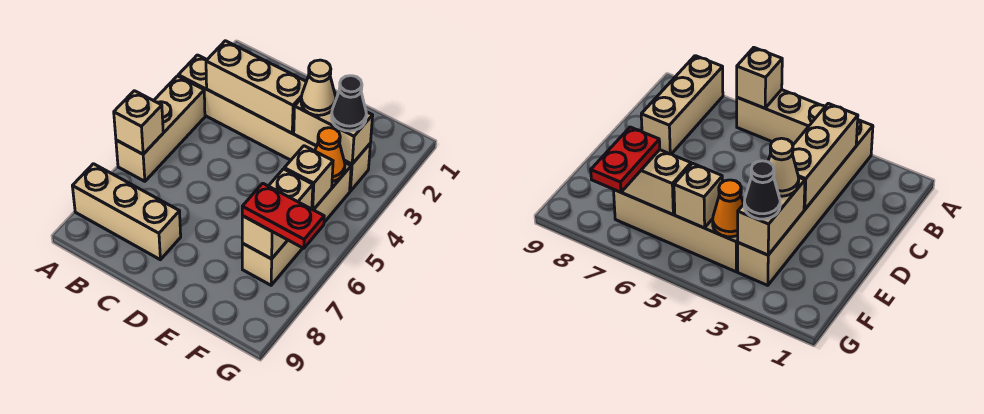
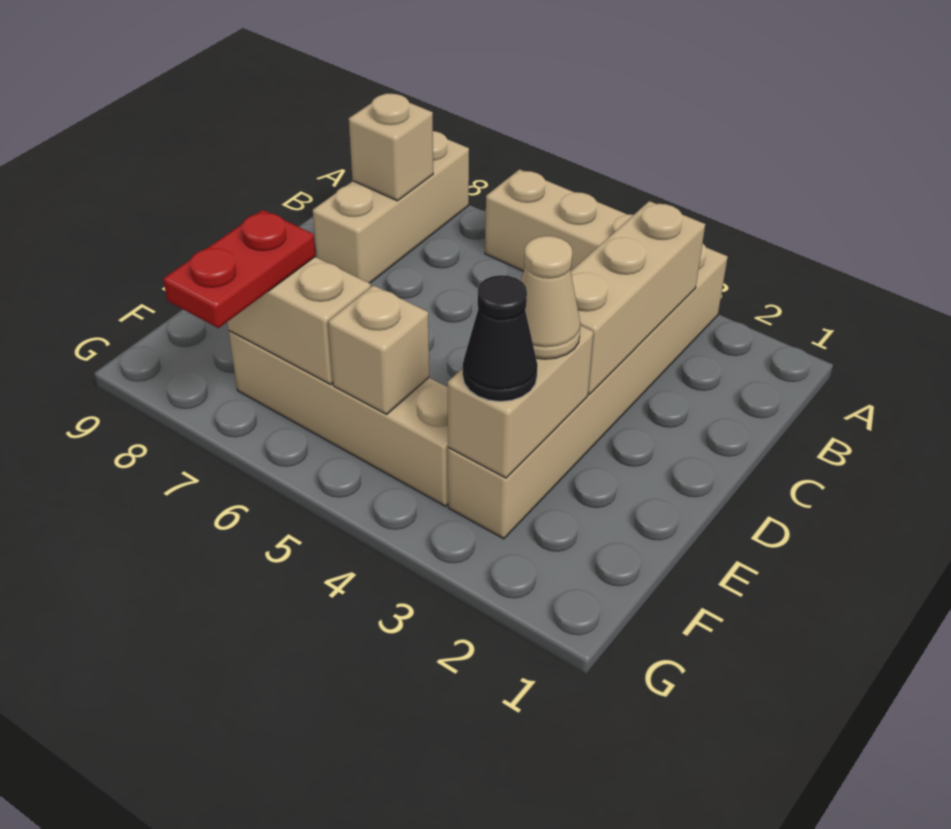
tan 1x1 brick [114,91,163,154] -> tan 1x1 brick moved to [349,93,433,201]
orange 1x1 cone [315,128,345,181] -> none

